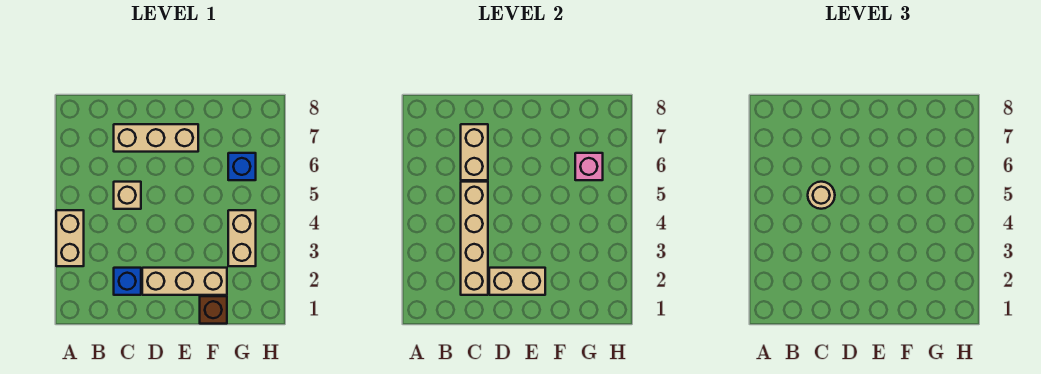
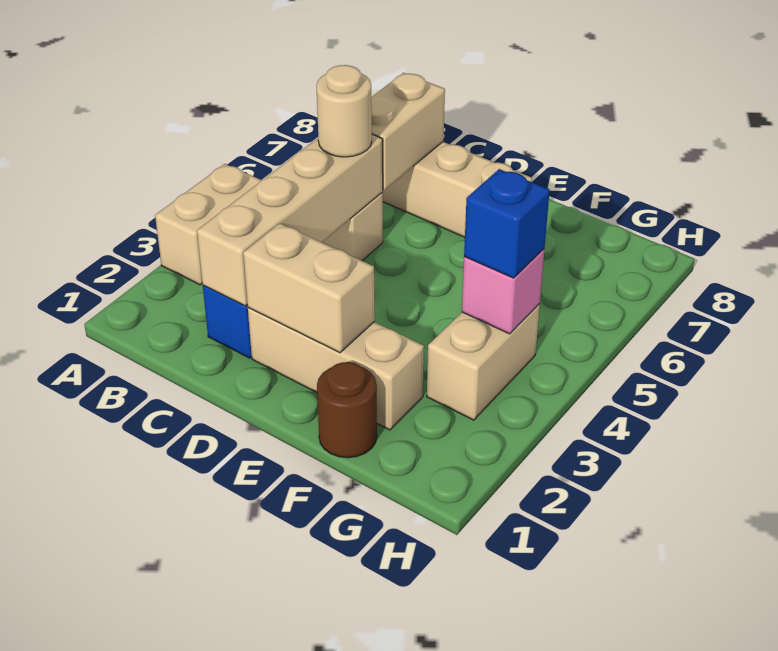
brown 1x1 brick [200,296,227,324] -> brown 1x1 round brick [317,362,377,458]
blue 1x1 brick [228,153,256,180] -> blue 1x1 brick moved to [464,169,550,278]
pink 1x1 brick [575,153,603,180] -> pink 1x1 brick moved to [462,249,545,334]

